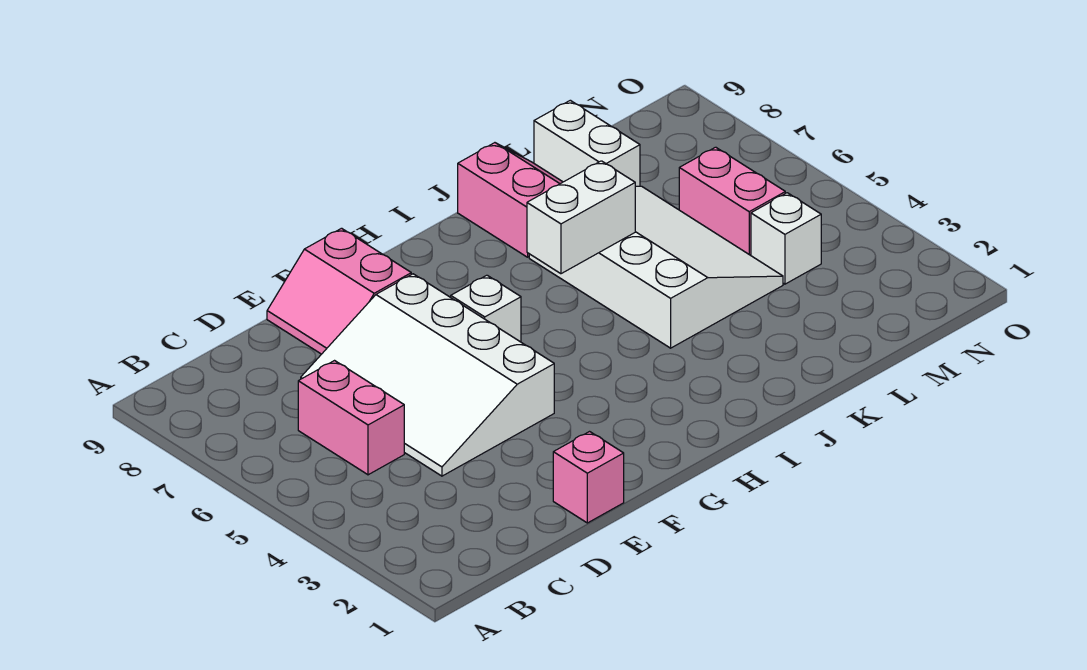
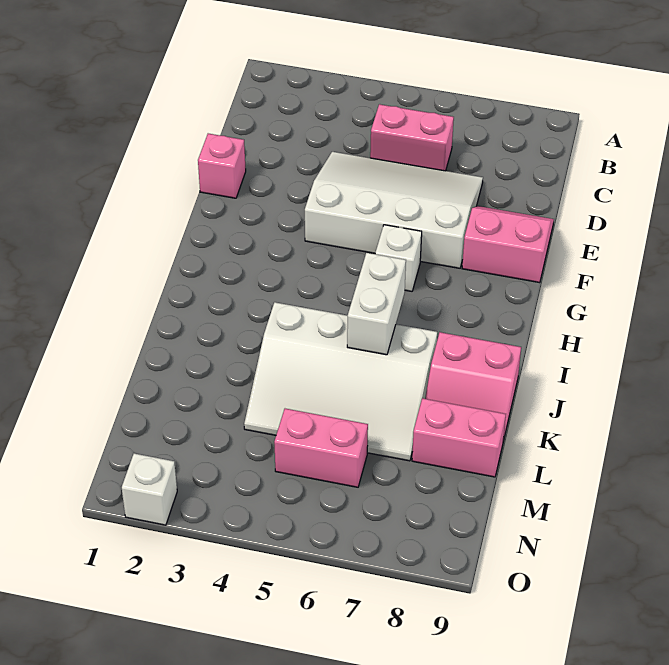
white 1x2 brick [534,100,640,186] -> pink 1x2 brick [412,398,506,477]
white 1x1 brick [751,193,821,284] -> white 1x1 brick moved to [122,453,177,525]

